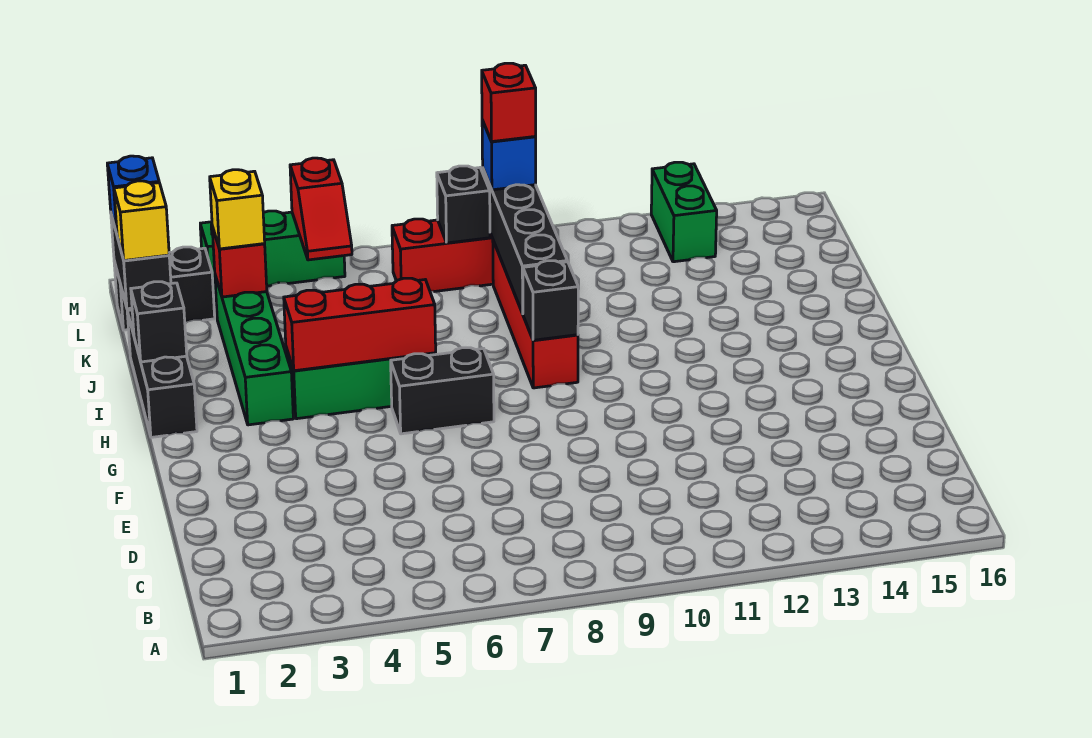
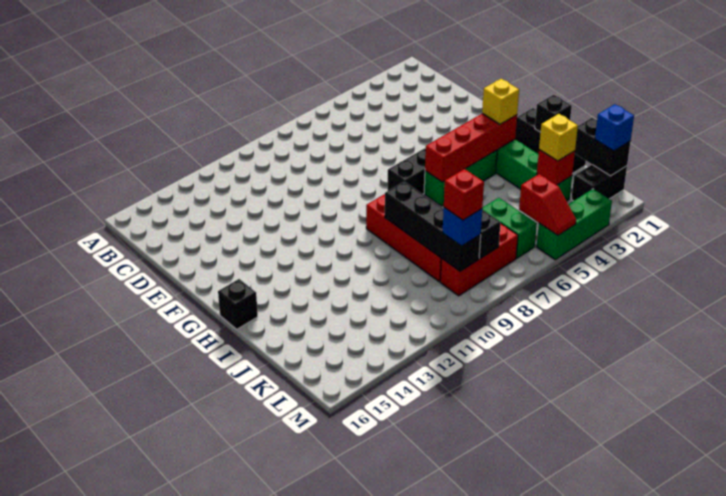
red 1x3 brick [284,278,436,371] -> red 1x4 brick [425,114,517,182]
black 1x1 brick [523,261,578,340] -> black 1x1 brick moved to [218,279,258,329]
yellow 1x1 brick [114,181,169,261] -> yellow 1x1 brick moved to [482,79,519,124]
red 1x2 slope [290,158,352,260] -> red 1x2 slope turned to [519,174,576,235]
green 1x2 brick [651,162,717,262] -> green 1x2 brick moved to [482,198,537,258]

